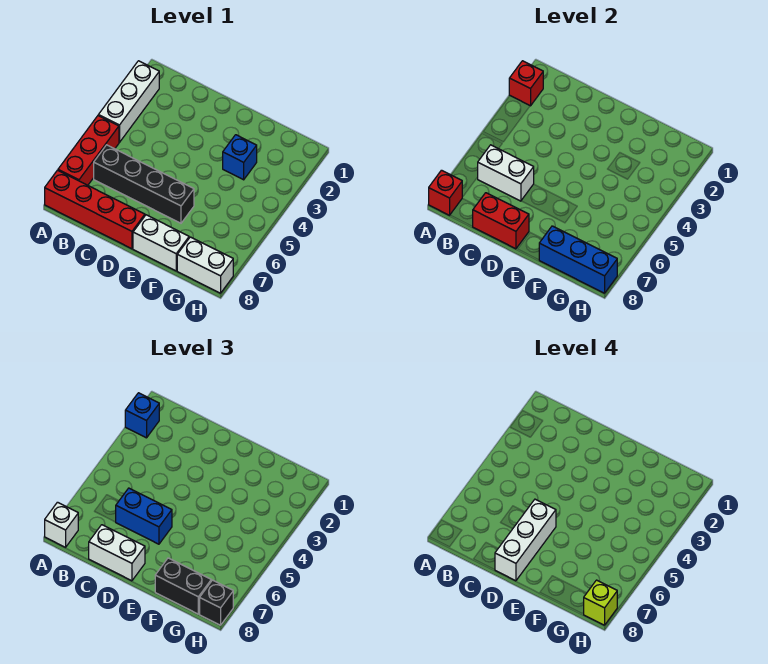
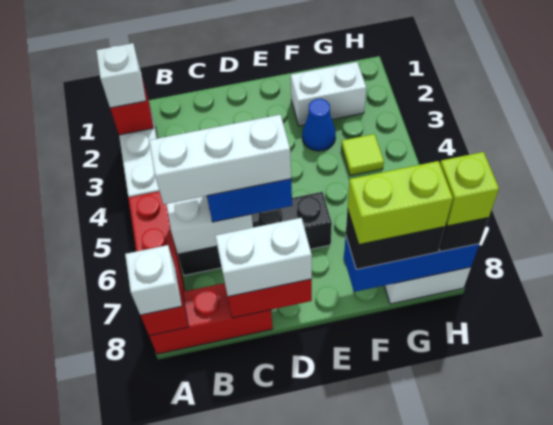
blue 1x1 brick [125,393,159,438] -> white 1x1 brick [96,43,146,108]
red 1x4 brick [45,170,145,249] -> red 1x3 brick [149,283,273,354]
white 1x3 brick [495,499,556,581] -> white 1x3 brick turned to [149,115,291,204]
white 1x2 brick [133,215,189,271] -> white 1x2 brick moved to [291,62,366,126]
blue 1x1 brick [223,135,257,180] -> blue 1x1 cone [302,99,336,151]
none -> lime 1x2 brick [348,161,453,244]
none -> lime 1x1 tile [341,134,384,176]

